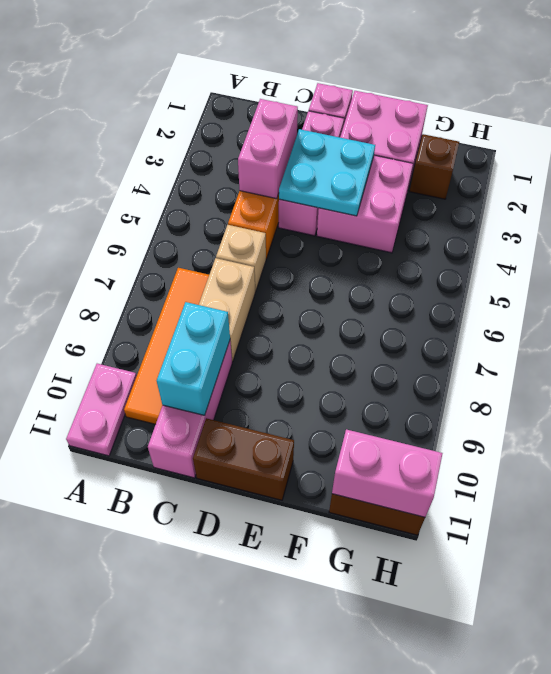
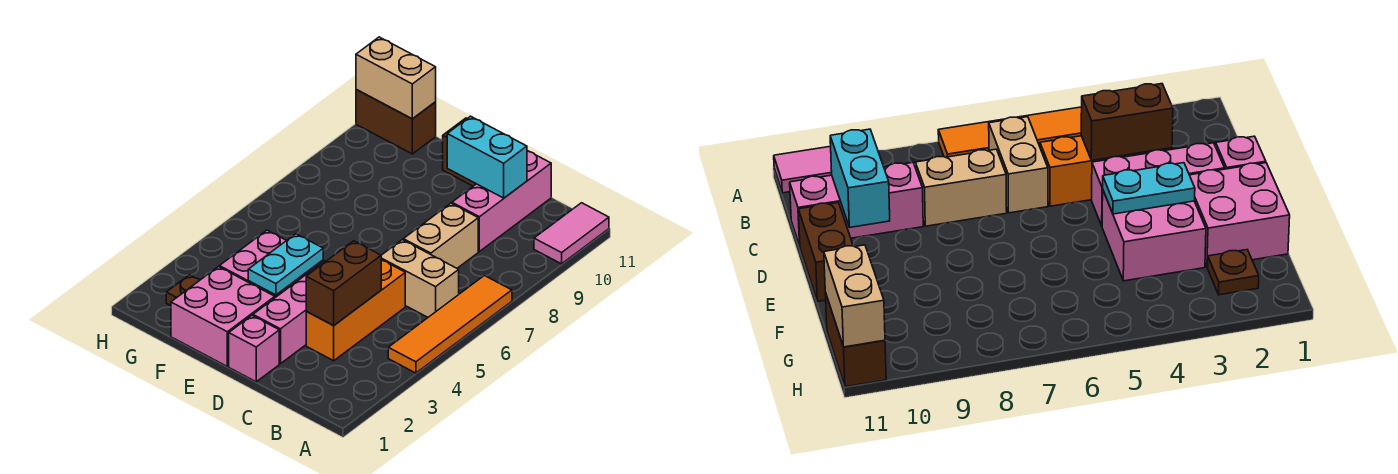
pink 1x2 plate [66,364,137,456] -> pink 1x2 tile [534,203,609,264]
orange 1x4 tile [124,268,209,424] -> orange 1x4 tile moved to [388,276,512,373]
pink 1x2 brick [238,99,298,199] -> brown 1x2 brick [306,241,381,326]
tan 1x1 brick [216,225,266,292] -> tan 1x2 brick [381,240,459,317]
cyan 1x2 brick [157,302,230,415] -> cyan 1x2 brick turned to [447,116,527,198]
cyan 2x2 plate [279,129,375,216] -> cyan 1x2 plate [248,234,323,295]
brown 1x1 brick [410,134,459,199] -> brown 1x1 plate [166,275,200,306]
pink 1x2 brick [332,429,443,517] -> tan 1x2 brick [356,37,436,119]

